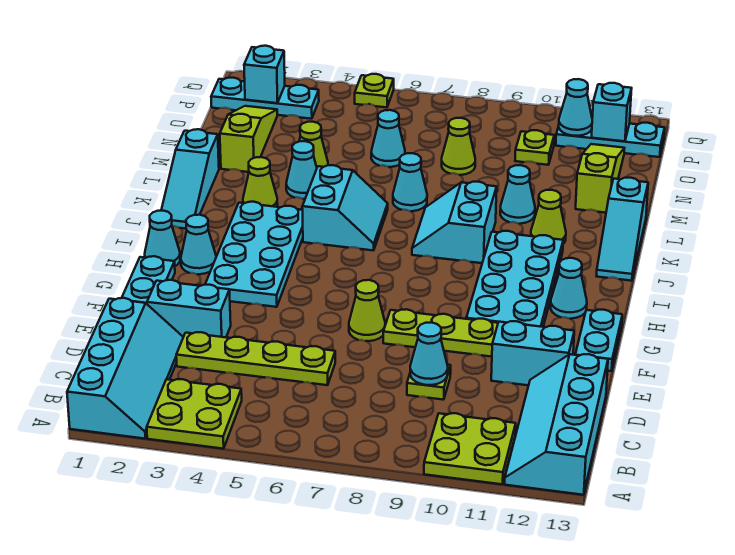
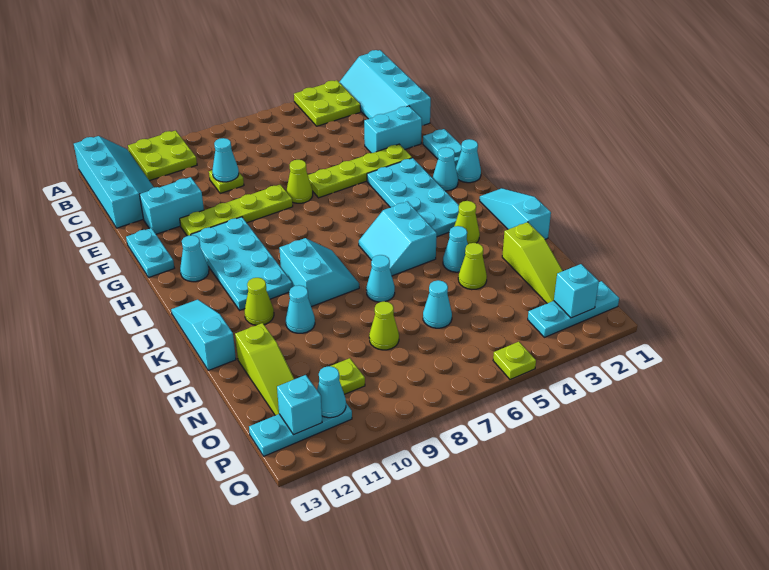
lime 1x4 plate [176,332,335,385] -> lime 1x4 plate moved to [308,144,412,198]

